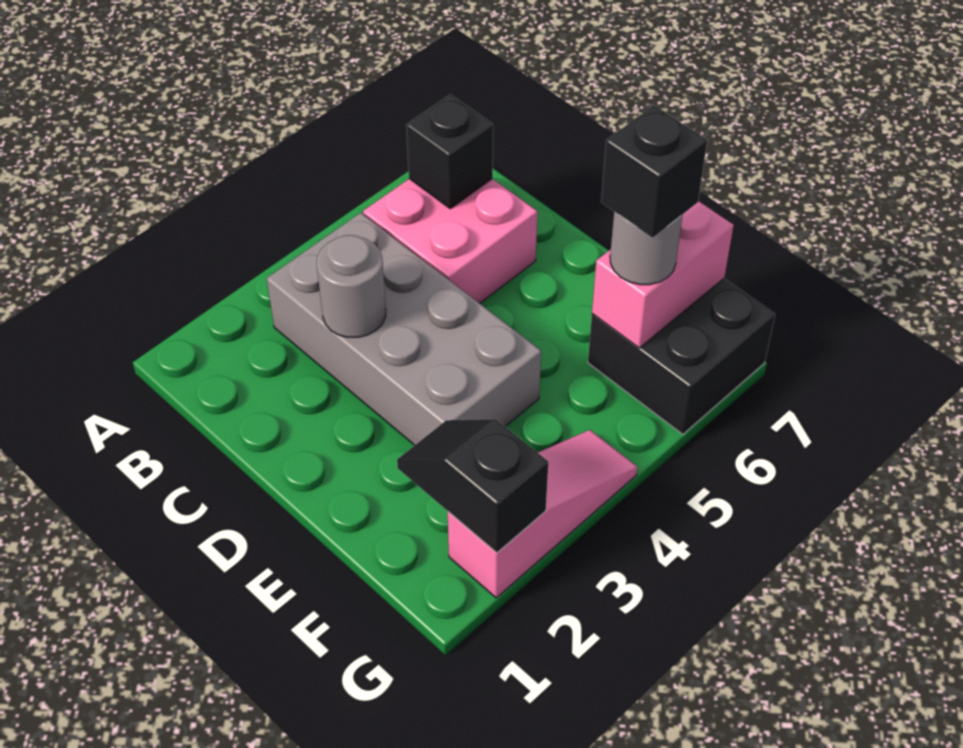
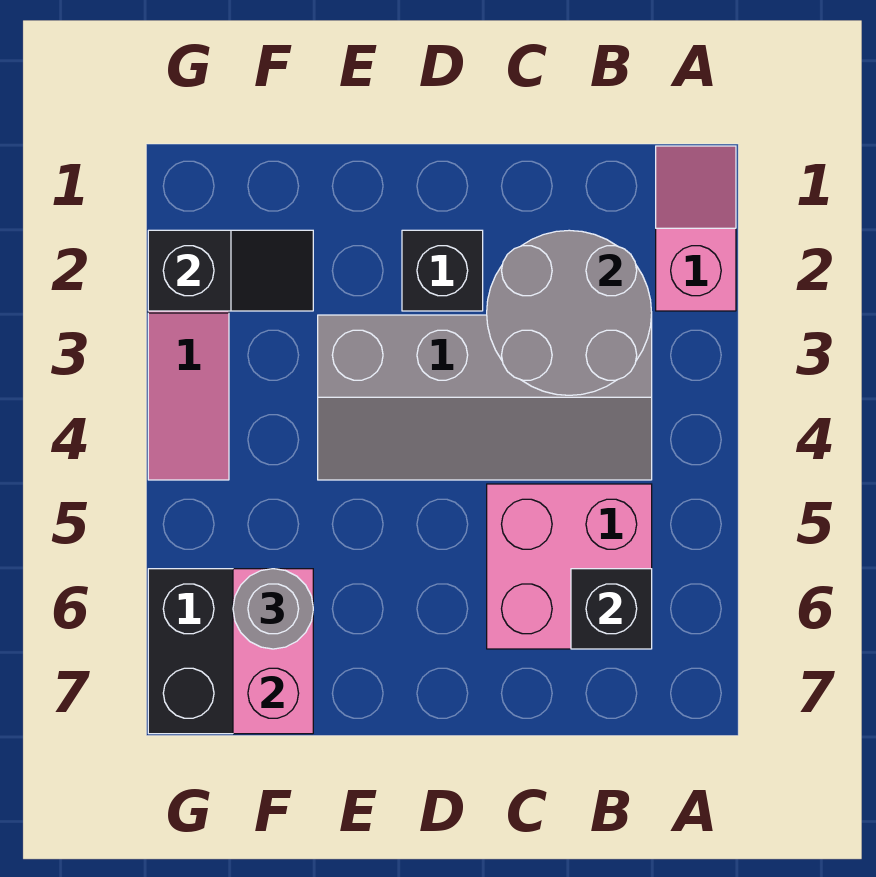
none -> pink 1x2 slope [656,146,736,311]
grey 2x4 brick [267,213,541,445] -> grey 2x4 slope [318,315,652,480]
grey 1x1 round brick [317,235,386,337] -> grey 2x2 round brick [487,230,652,395]
black 1x1 brick [601,105,707,238] -> black 1x1 brick moved to [402,230,483,311]

